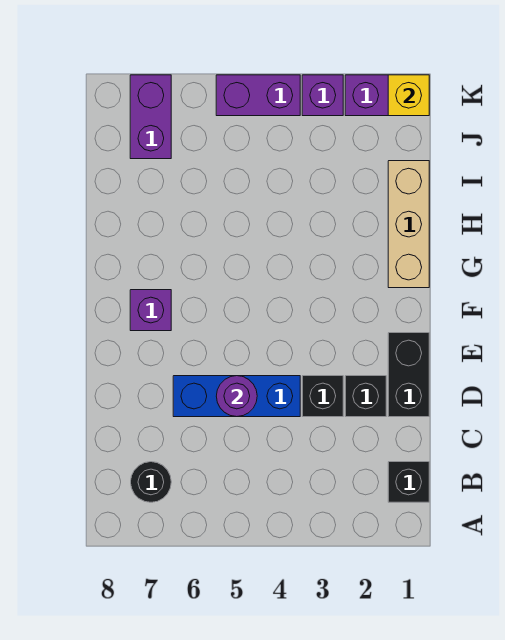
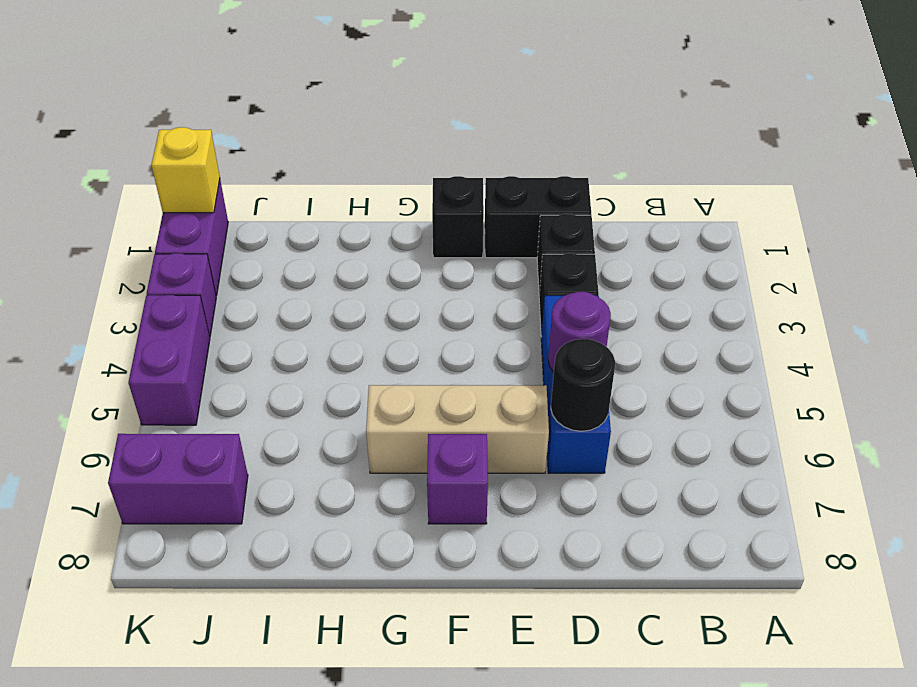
black 1x1 brick [388,462,429,502] -> black 1x1 brick moved to [432,176,484,258]
black 1x1 round brick [131,462,171,502] -> black 1x1 round brick moved to [551,339,615,431]
tan 1x3 brick [388,161,429,288] -> tan 1x3 brick moved to [366,385,549,473]

